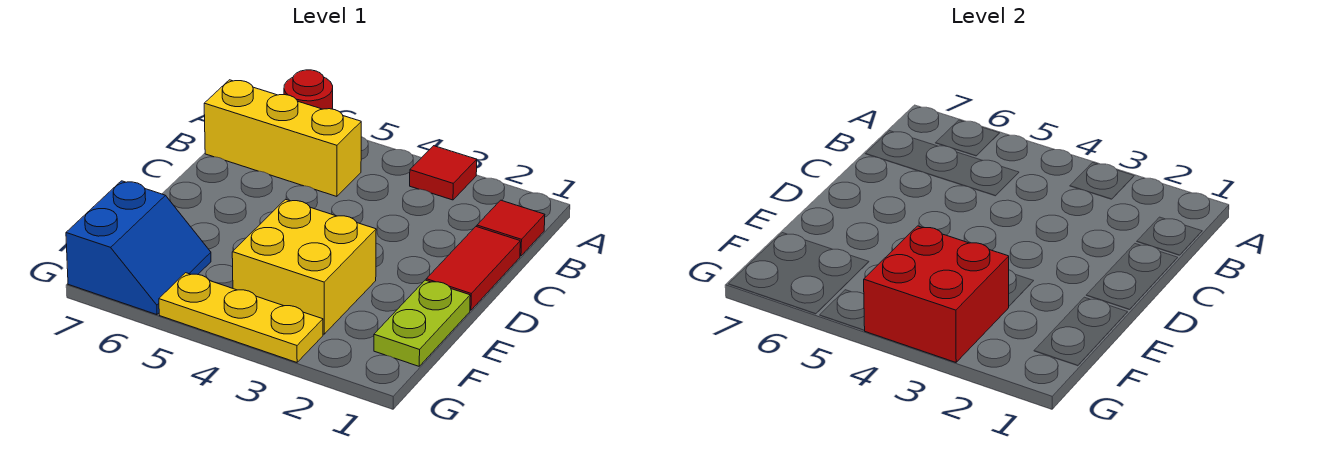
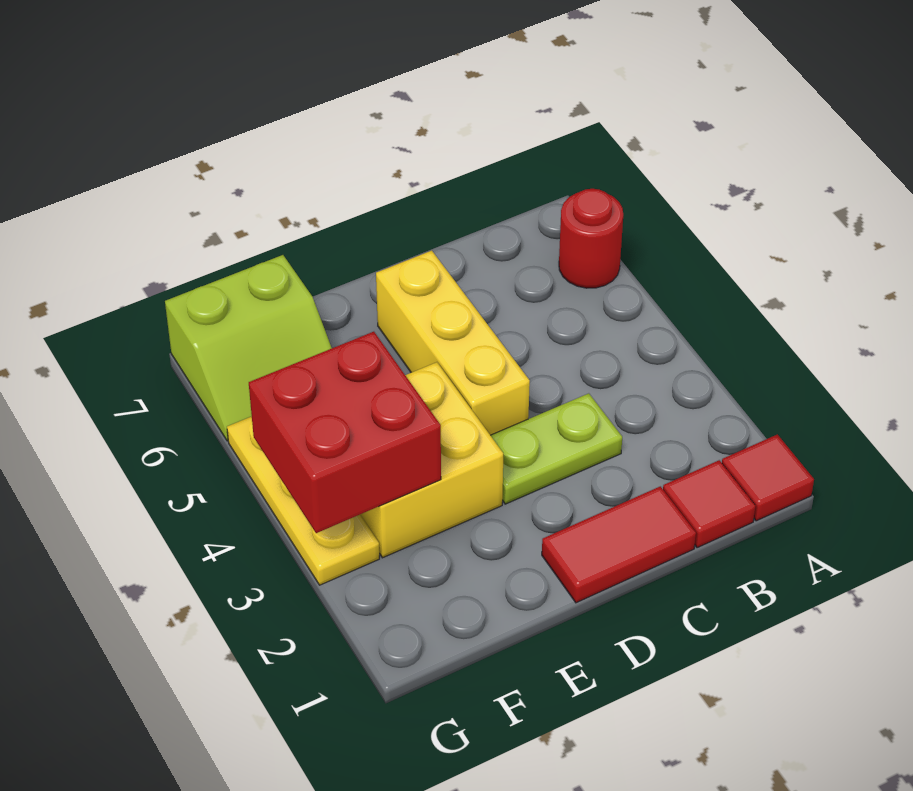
red 1x1 tile [410,146,477,200] -> red 1x1 tile moved to [722,434,814,521]
yellow 1x3 brick [204,80,361,196] -> yellow 1x3 brick moved to [376,251,530,435]
lime 1x2 plate [374,280,470,366] -> lime 1x2 plate moved to [490,393,622,504]
blue 2x2 slope [66,181,211,315] -> lime 2x2 slope [165,255,332,441]

